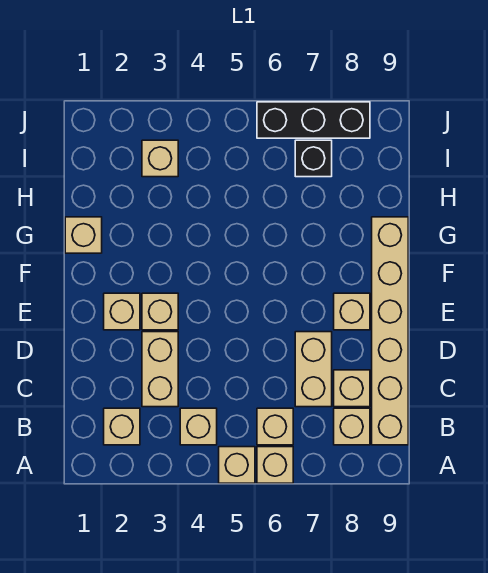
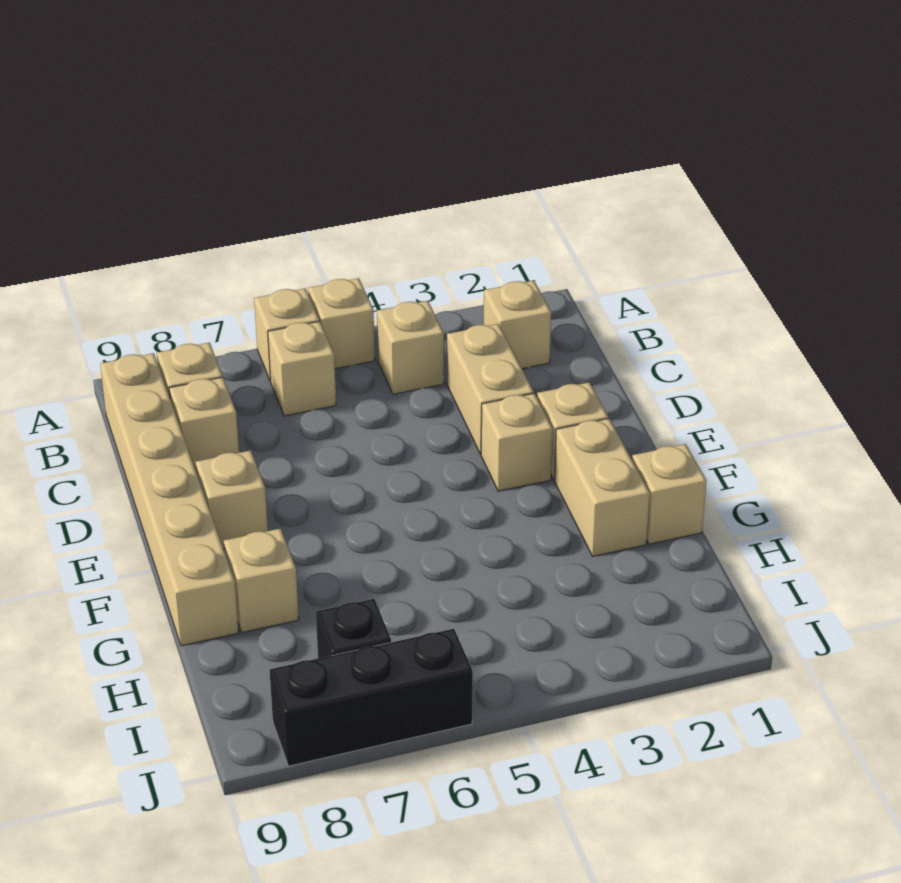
tan 1x2 brick [295,332,332,407] -> tan 1x2 brick moved to [554,418,650,556]
tan 1x1 brick [142,140,178,177] -> tan 1x1 brick moved to [224,528,299,633]

